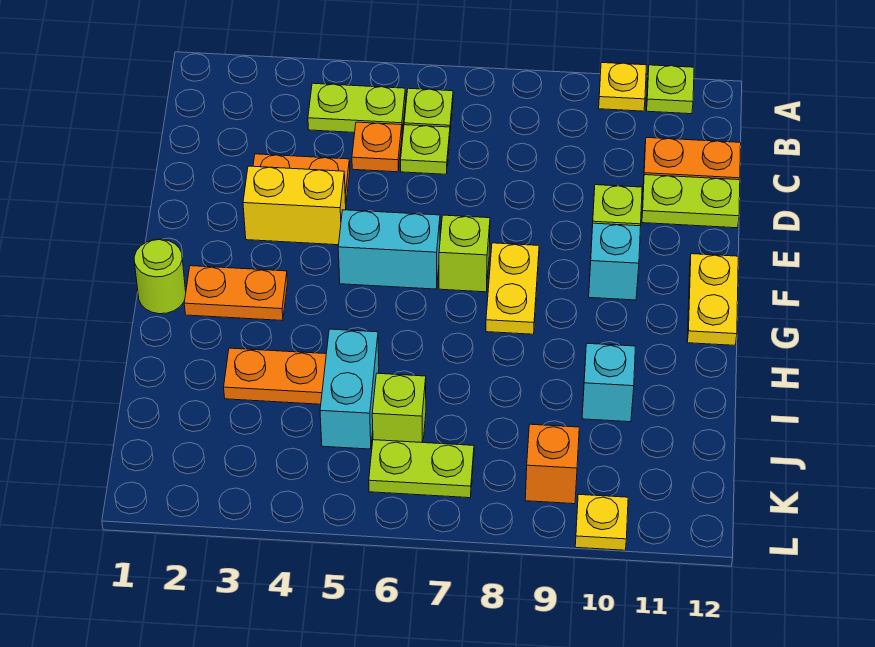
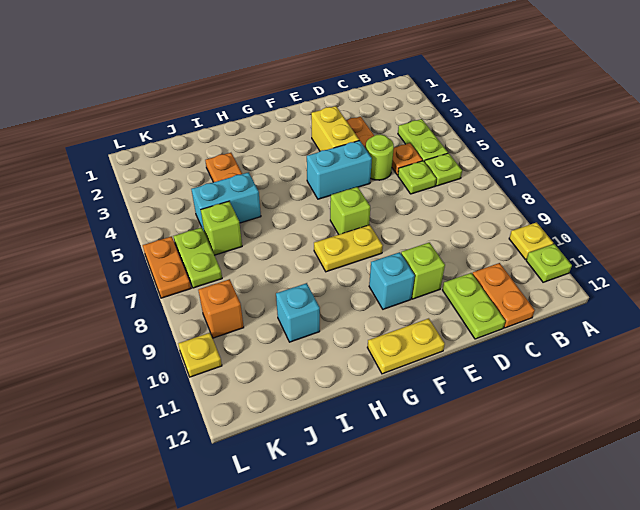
cyan 1x2 brick [338,210,440,289] -> cyan 1x2 brick turned to [307,140,372,199]
lime 1x1 round brick [134,239,186,314] -> lime 1x1 round brick moved to [366,134,394,180]
orange 1x2 plate [184,266,288,321] -> orange 1x2 plate moved to [143,236,191,298]

